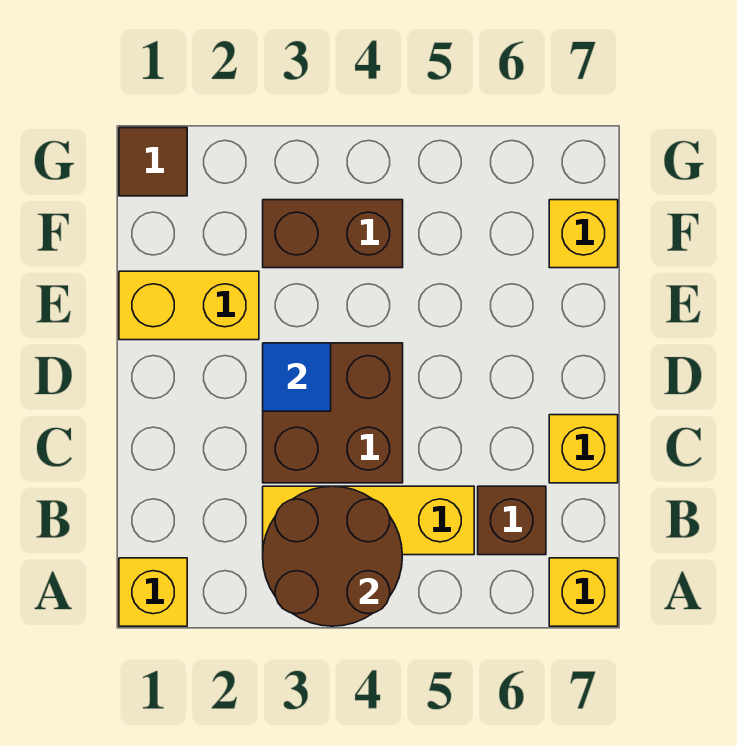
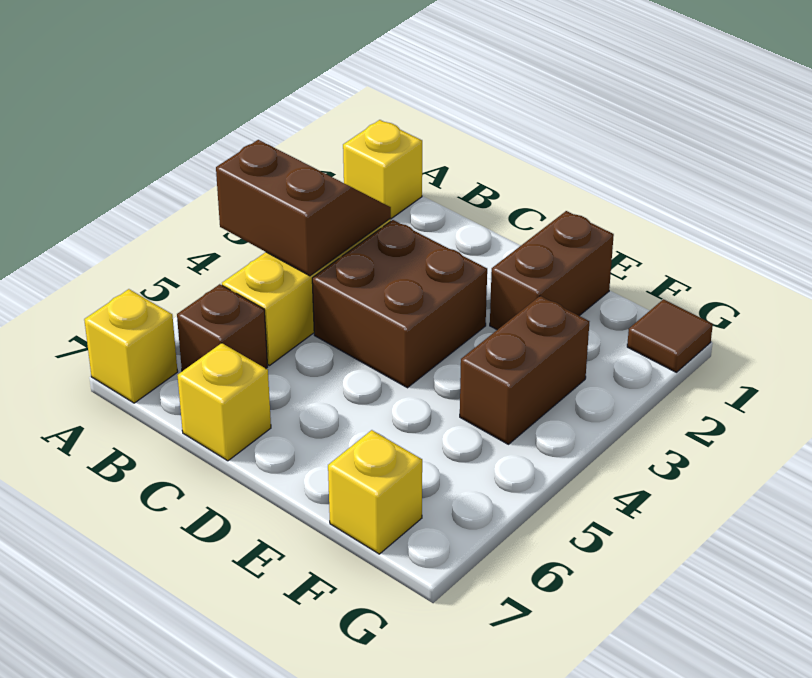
brown 2x2 round brick [263,486,402,626] -> brown 2x2 slope [216,140,391,276]
blue 1x1 tile [263,343,331,411] -> none
yellow 1x2 brick [119,271,259,340] -> brown 1x2 brick [490,211,614,330]

